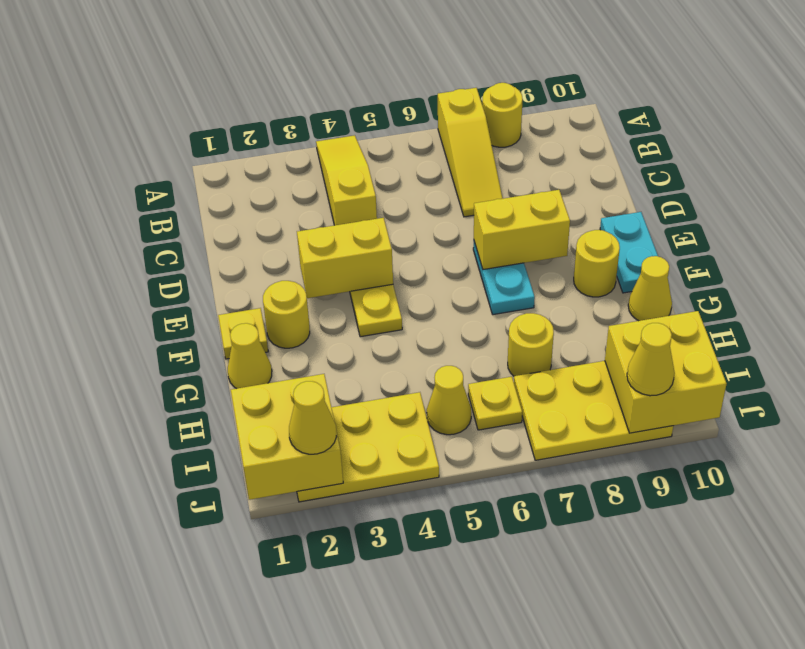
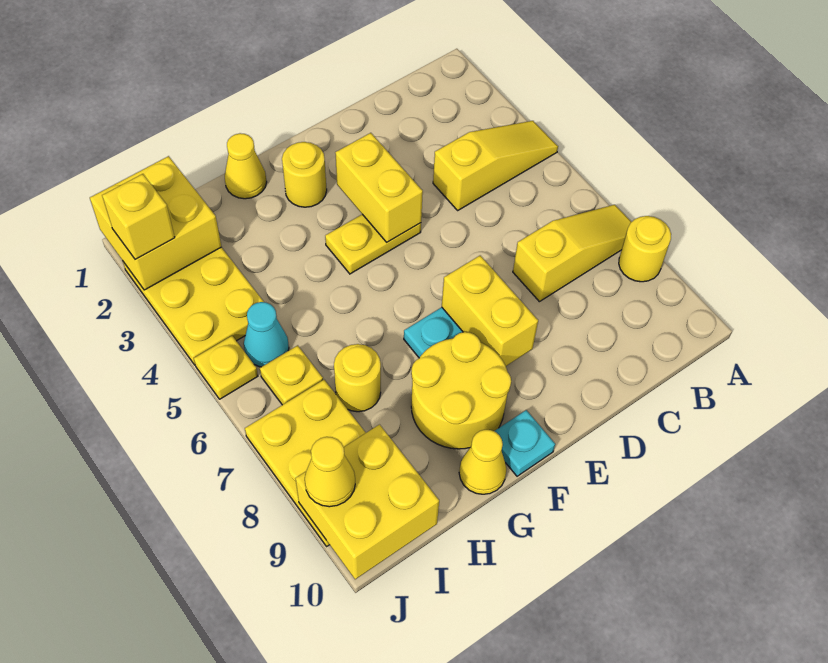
yellow 1x3 slope [438,88,503,217] -> yellow 1x3 slope turned to [513,205,631,302]
cyan 1x2 plate [600,212,658,293] -> cyan 1x1 plate [494,410,555,476]
yellow 1x1 plate [218,308,268,359] -> yellow 1x1 plate moved to [194,336,258,399]
yellow 1x1 round brick [574,230,620,297] -> yellow 2x2 round brick [411,332,511,449]
yellow 1x1 cone [427,366,471,435] -> cyan 1x1 cone [244,302,289,367]
yellow 1x1 cone [289,381,337,454] -> yellow 1x1 brick [102,174,175,260]

